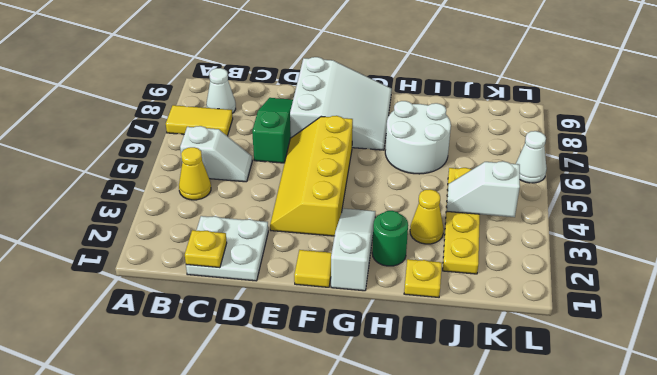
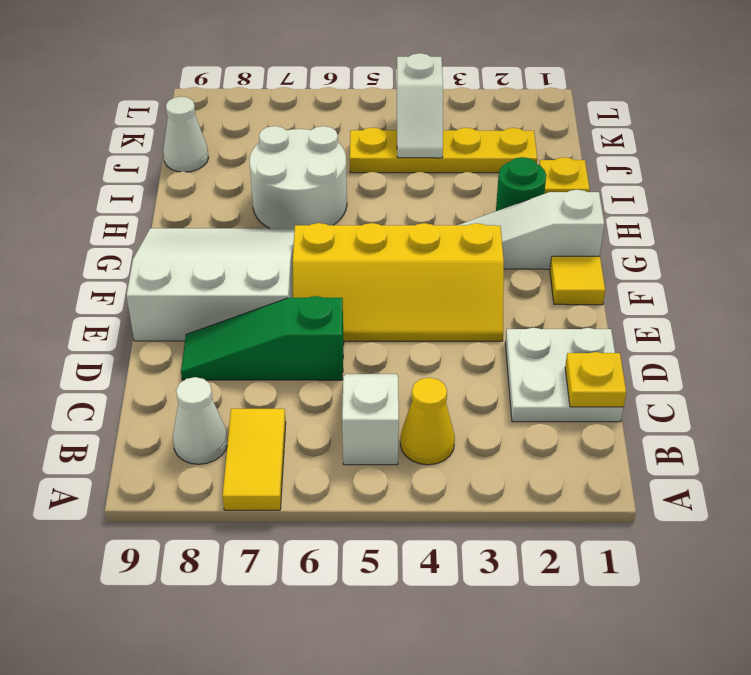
yellow 1x1 cone [410,189,444,244] -> none
white 1x1 cone [516,131,547,183] -> white 1x1 cone moved to [163,97,208,172]

